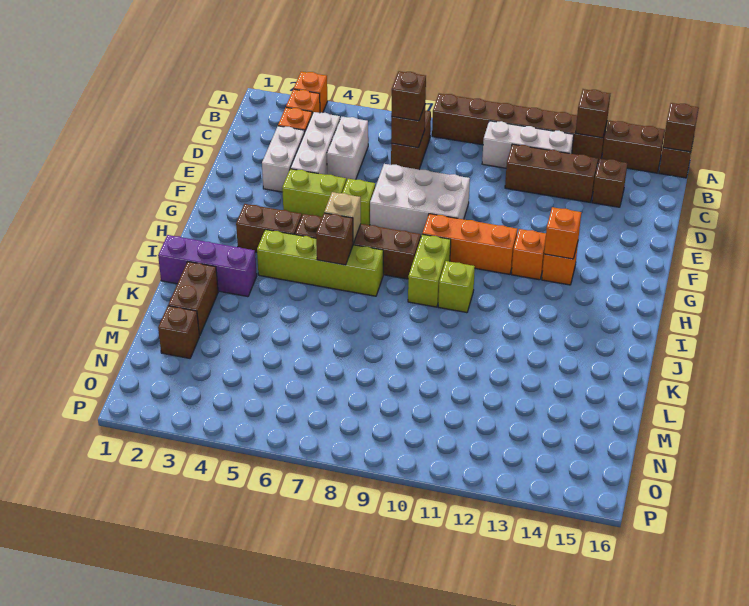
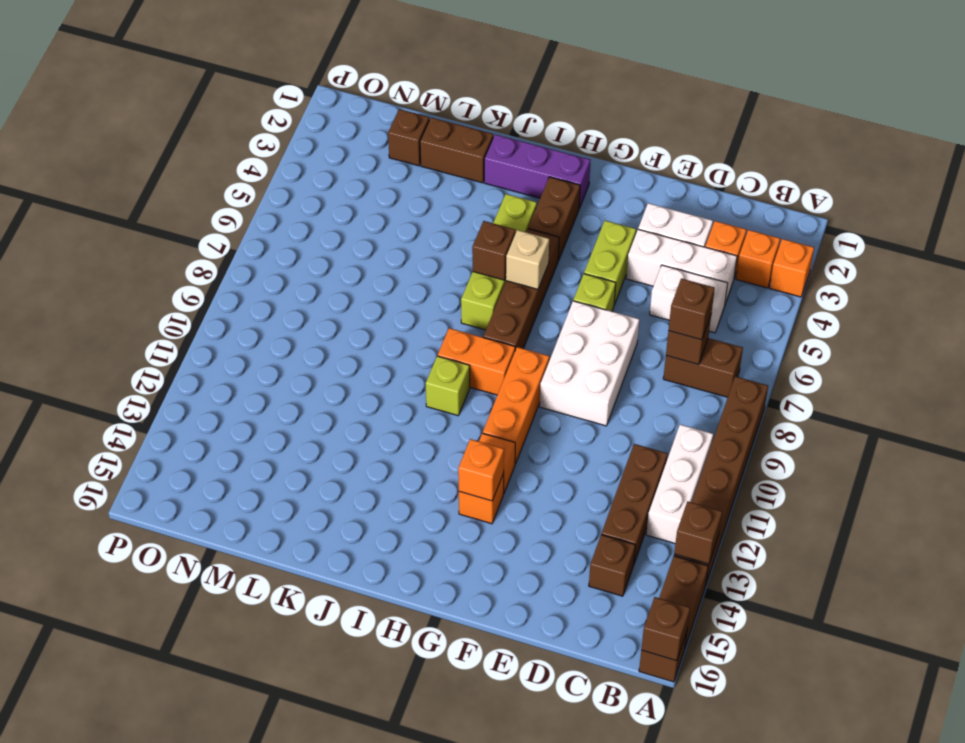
lime 1x2 brick [408,234,451,307] -> orange 1x2 brick [438,328,515,395]
purple 1x3 brick [158,235,257,297] -> purple 1x3 brick turned to [484,134,591,208]

